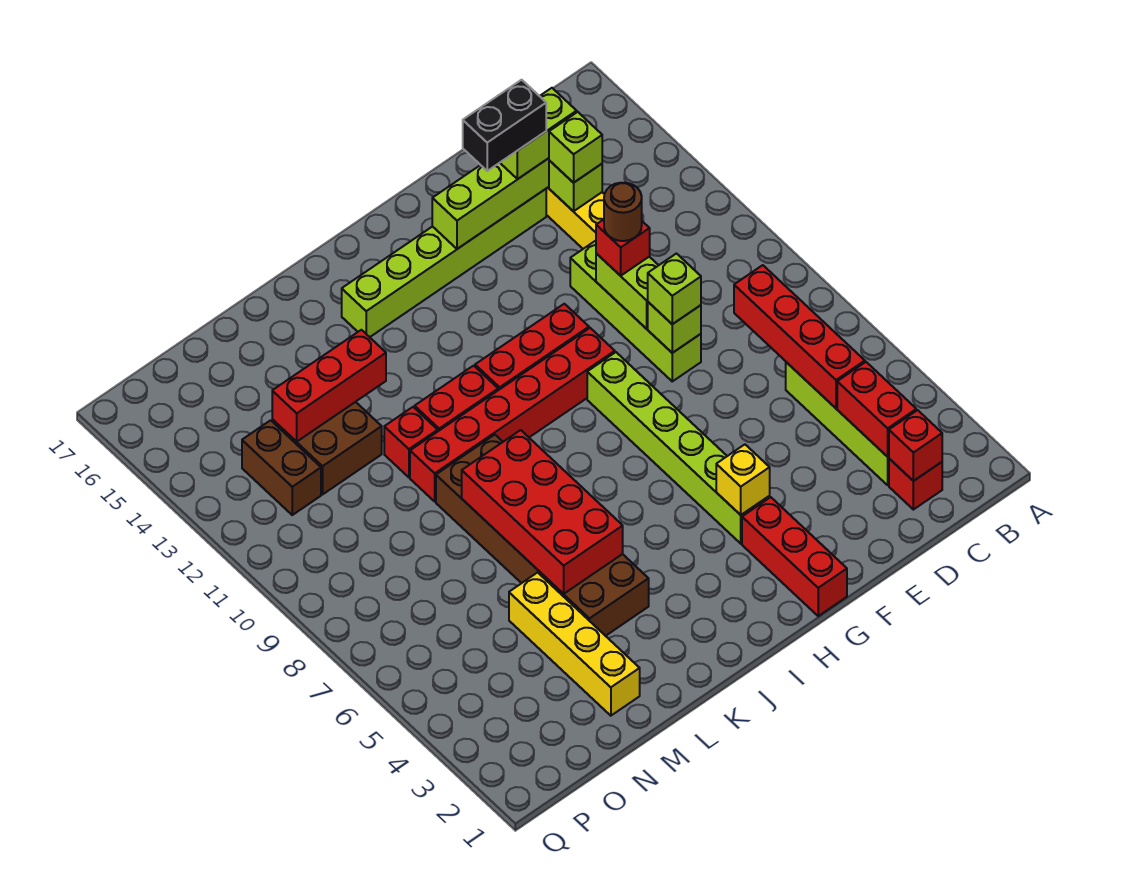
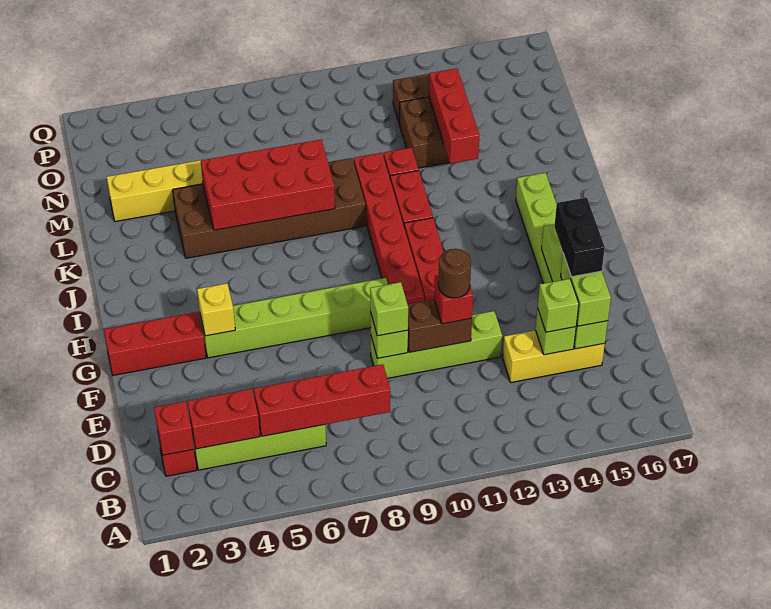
lime 1x2 brick [596,254,659,329] -> brown 1x2 brick [408,300,472,352]

